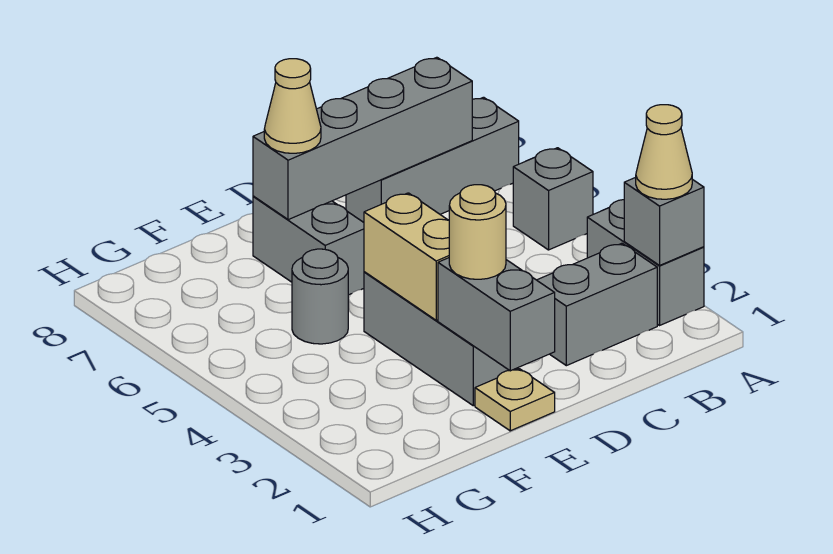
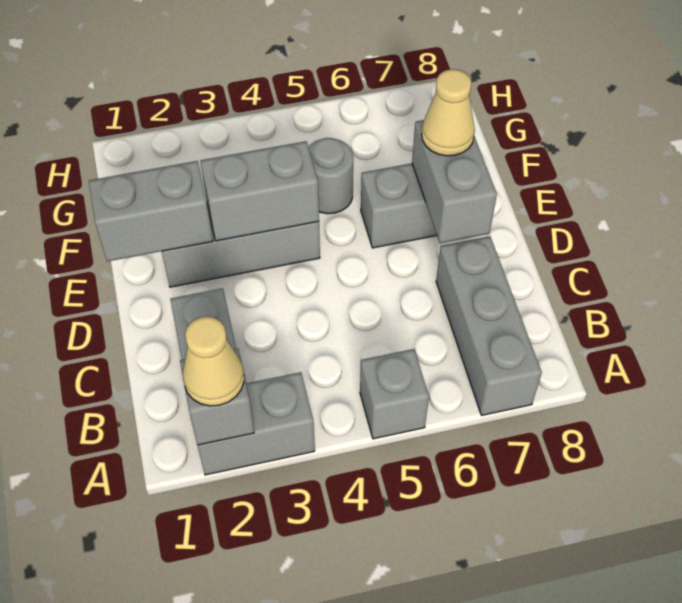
grey 1x4 brick [253,57,472,220] -> grey 1x2 brick [412,120,497,243]
tan 1x1 plate [475,369,555,431] -> none
tan 1x1 round brick [449,185,506,279] -> none
tan 1x2 brick [364,193,449,320] -> grey 1x2 brick [200,141,319,241]

